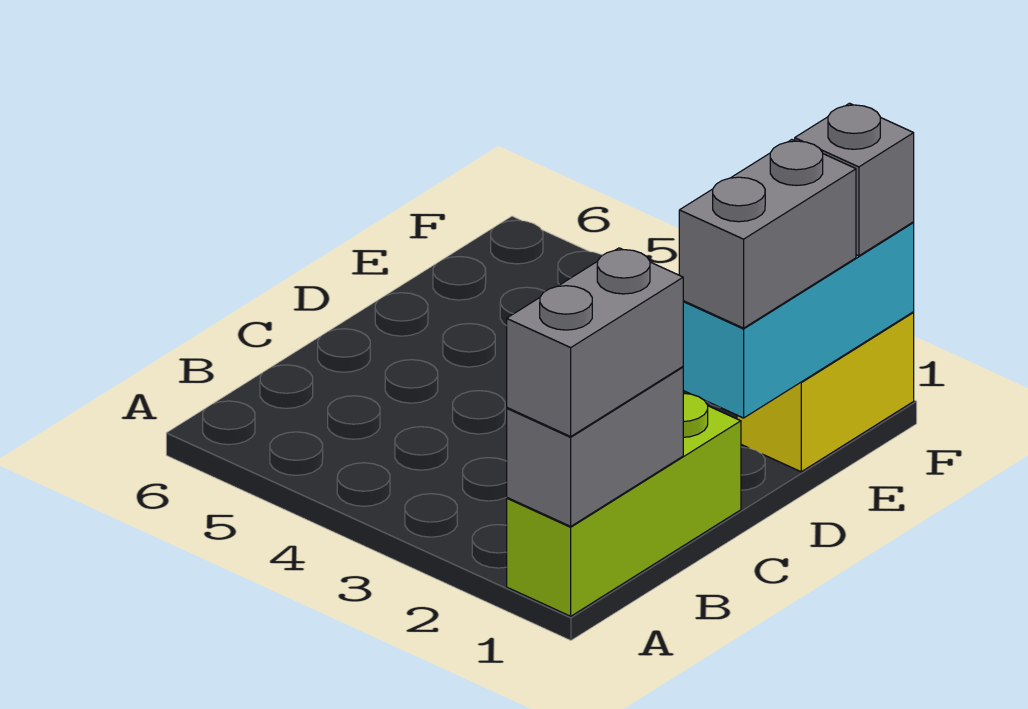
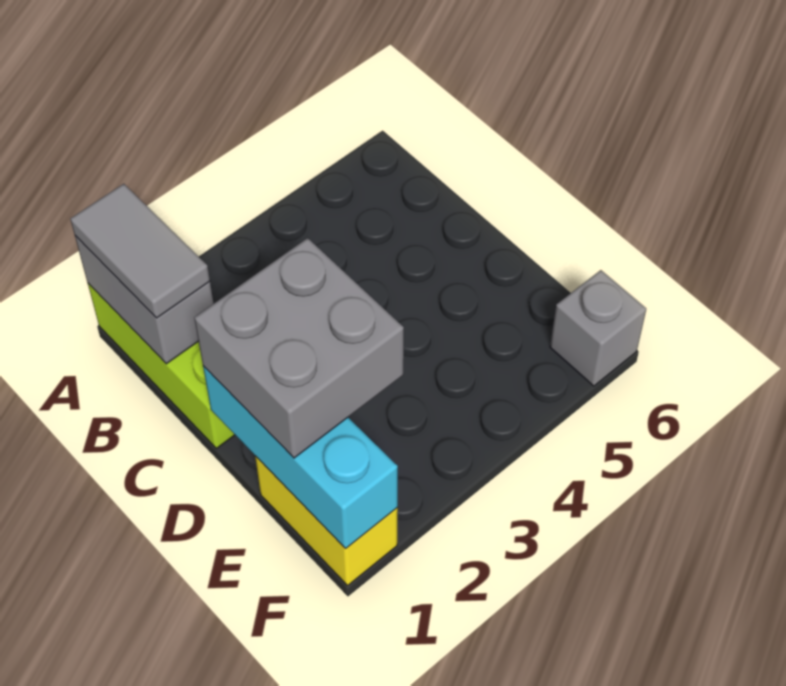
grey 1x2 brick [507,248,683,436] -> grey 1x2 tile [70,184,210,318]
grey 1x2 brick [679,140,856,328] -> grey 2x2 brick [194,238,404,458]
grey 1x1 brick [795,103,914,256] -> grey 1x1 brick moved to [550,270,646,386]

